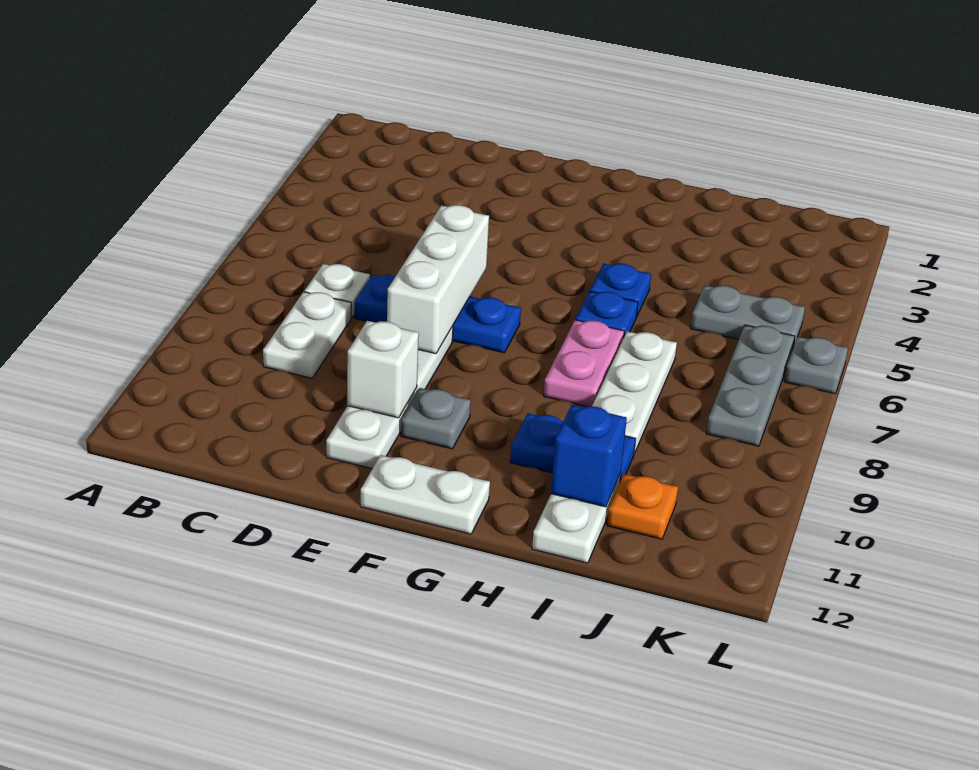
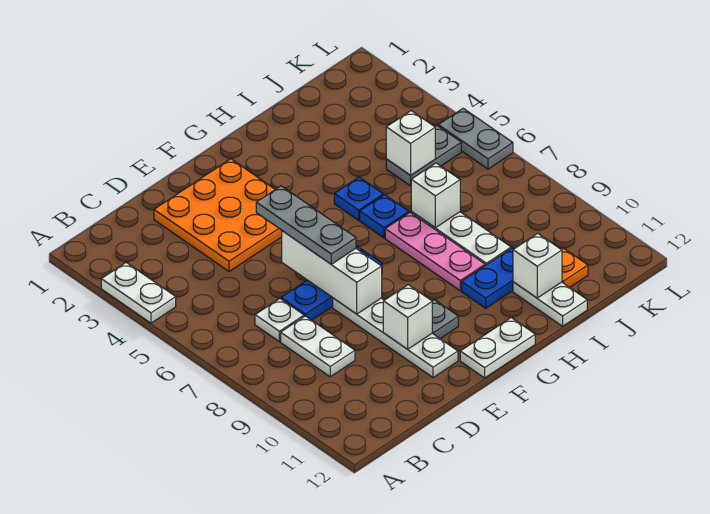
none -> white 1x2 plate [101,263,176,323]
none -> orange 3x3 plate [154,159,282,272]
pink 1x2 plate [544,320,624,406] -> pink 1x3 plate [385,213,485,291]
none -> white 1x1 brick [411,163,460,228]
blue 1x1 brick [551,405,627,507] -> white 1x1 brick [513,233,562,298]
none -> white 1x1 brick [386,111,435,175]
grey 1x3 plate [706,325,795,446] -> grey 1x3 plate moved to [256,186,356,264]
grey 1x1 plate [784,337,848,394] -> grey 1x2 plate [438,108,513,169]

